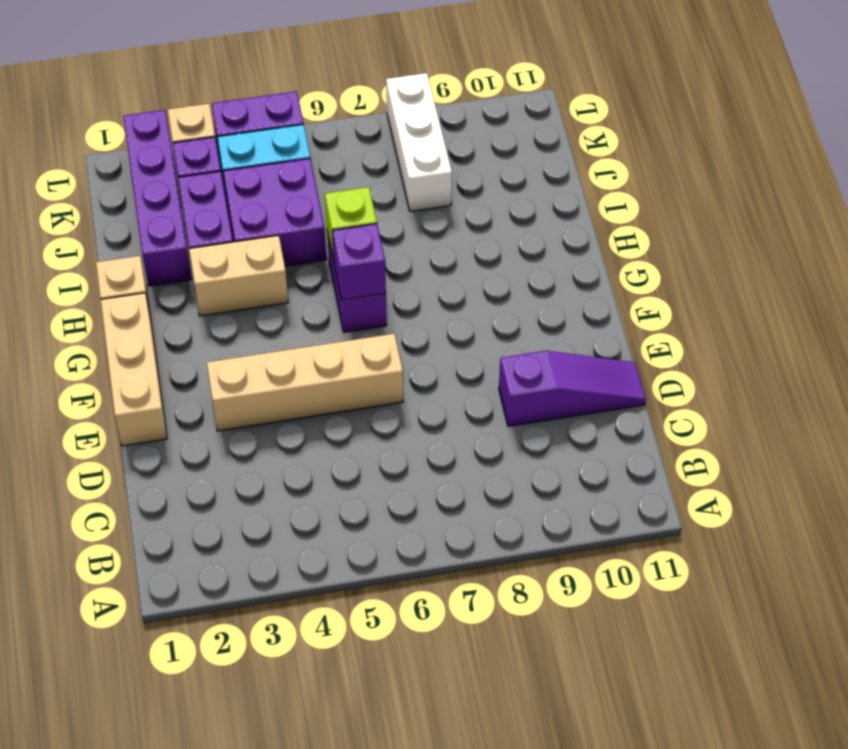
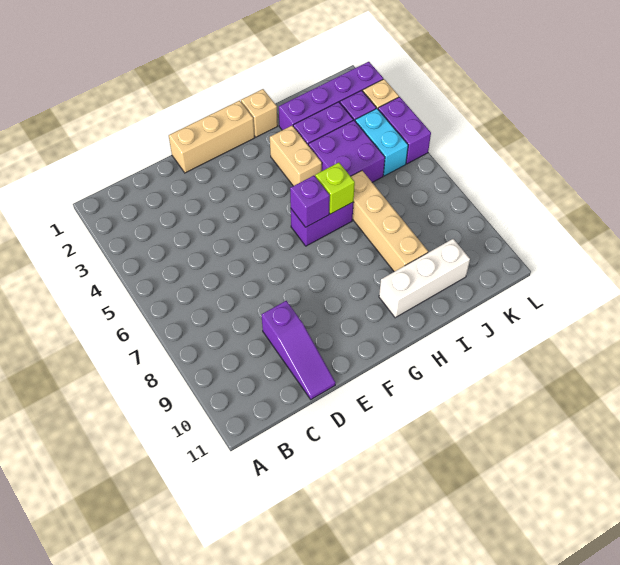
tan 1x4 brick [207,334,403,431] -> tan 1x4 brick moved to [351,171,428,272]
white 1x3 brick [386,73,452,211] -> white 1x3 brick moved to [379,239,470,318]

